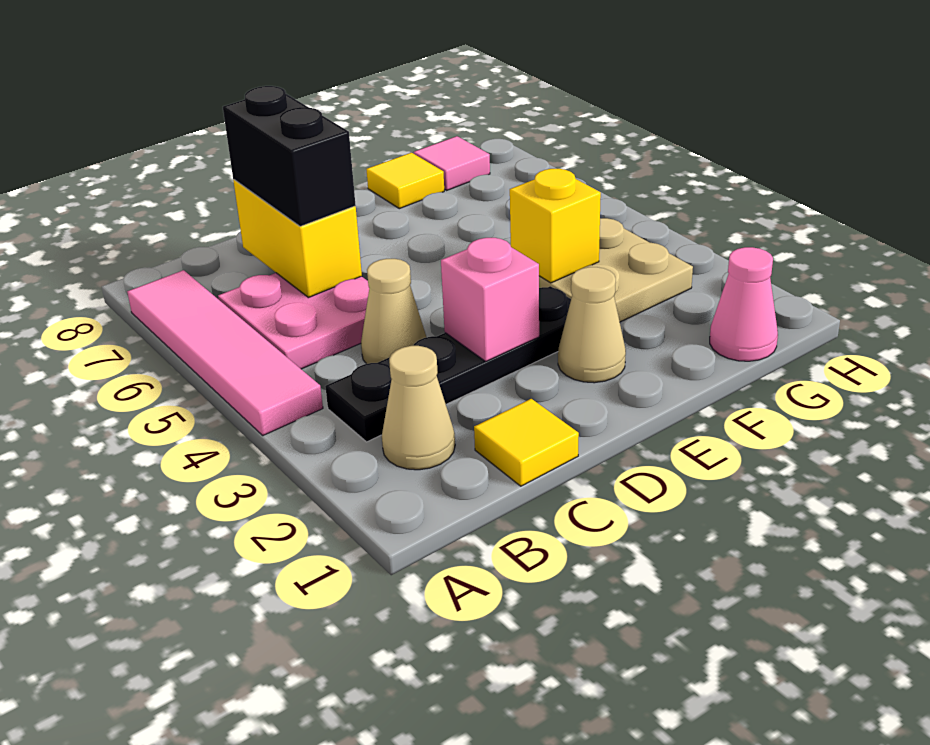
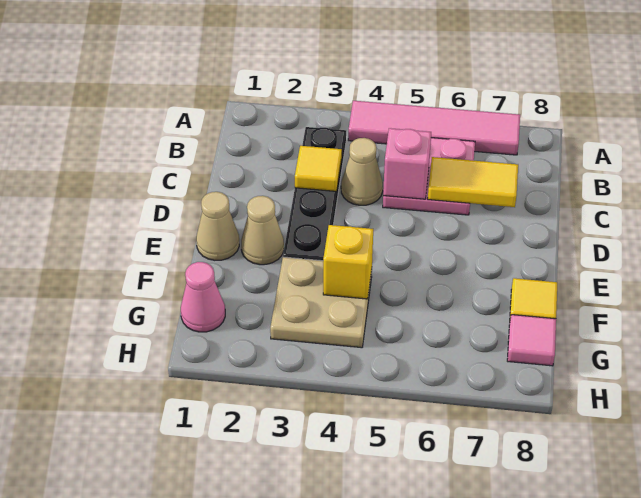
tan 1x1 cone [382,346,455,470] -> tan 1x1 cone moved to [196,192,239,260]
yellow 1x1 tile [474,399,579,486] -> yellow 1x1 tile moved to [295,146,342,191]
yellow 1x2 brick [233,180,362,298] -> yellow 1x2 tile [428,157,518,207]
black 1x2 brick [223,86,356,226] -> none
pink 1x1 brick [441,238,539,361] -> pink 1x1 brick moved to [383,128,431,199]

